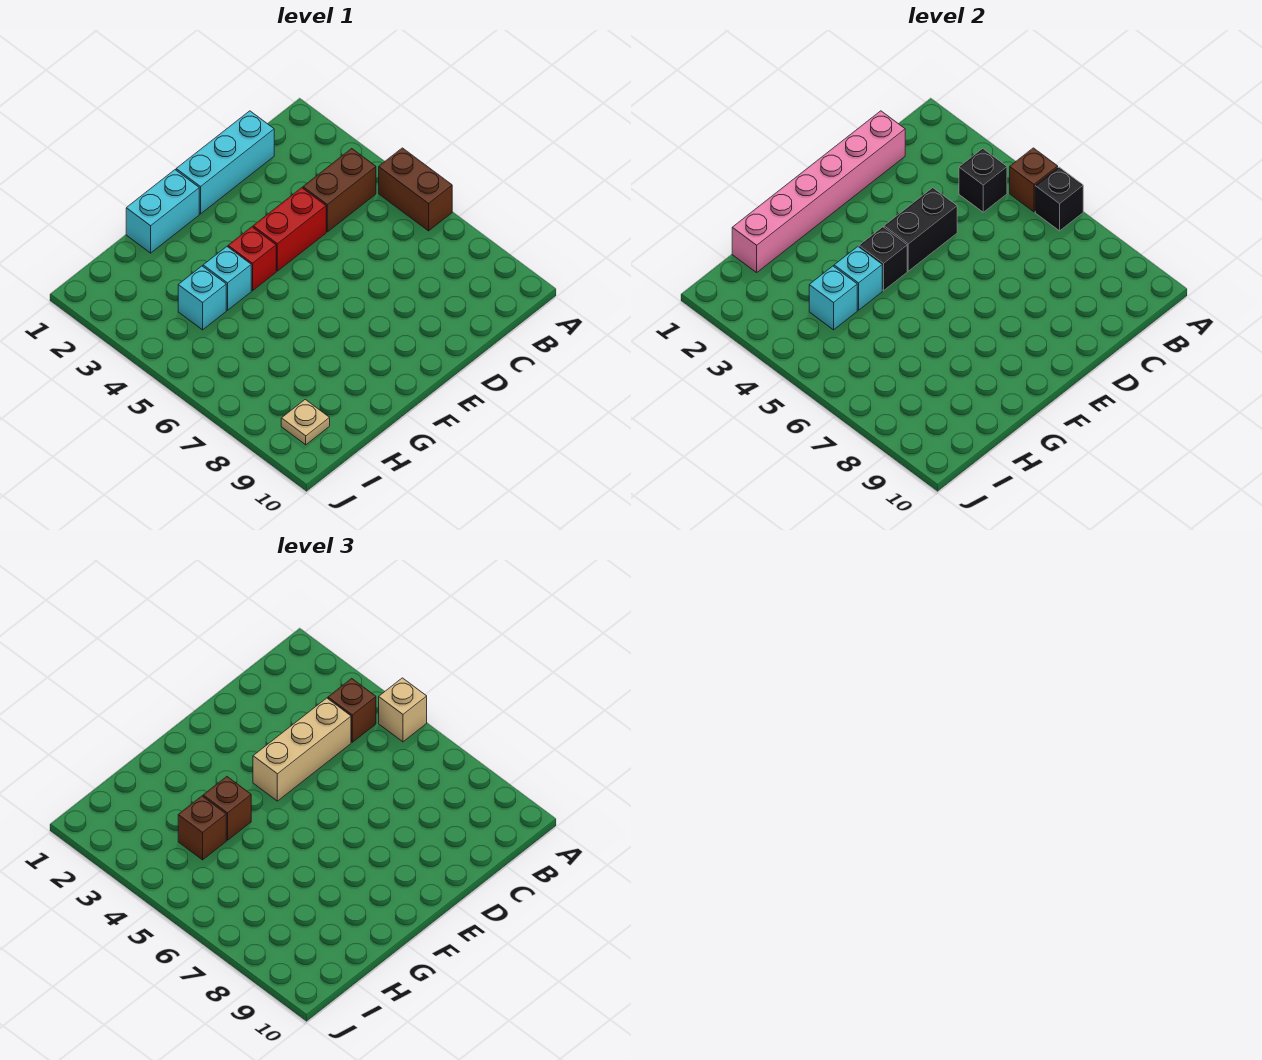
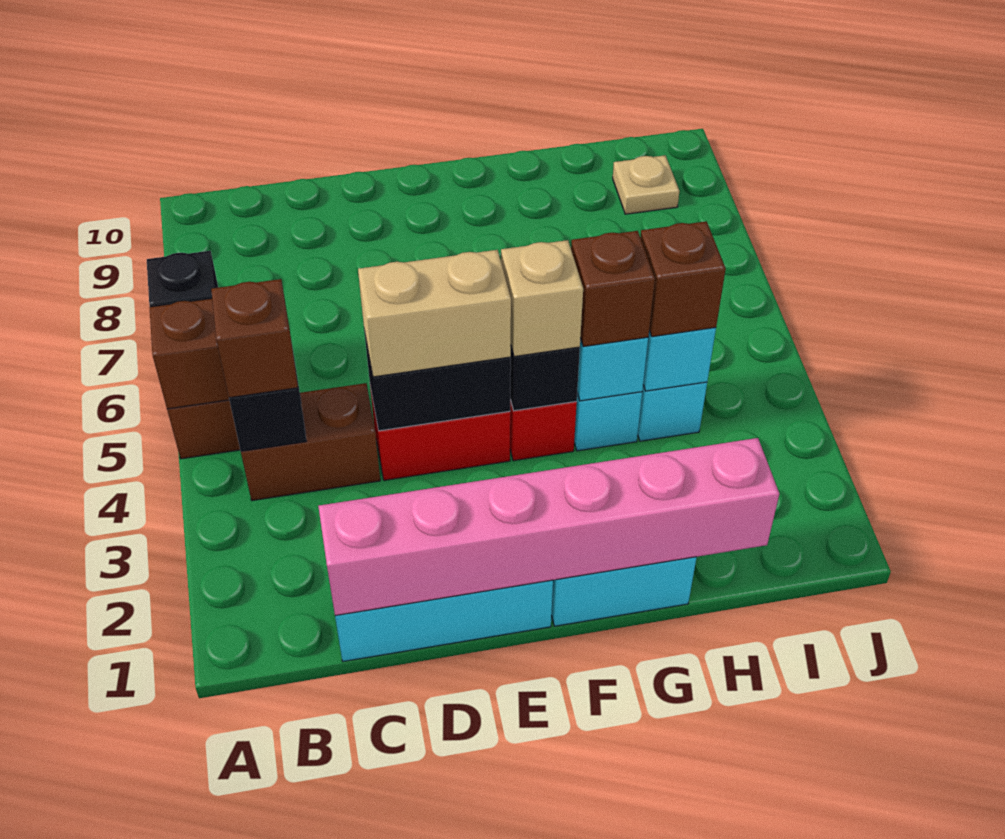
tan 1x1 brick [379,678,427,742] -> tan 1x1 brick moved to [501,240,583,357]
tan 1x3 brick [253,698,351,801] -> tan 1x2 brick [358,250,511,377]

